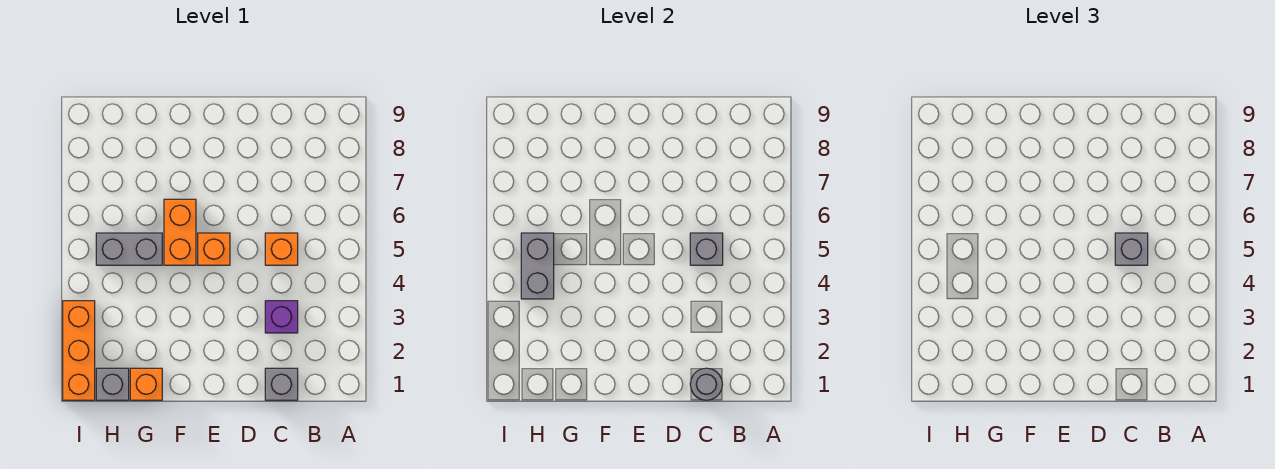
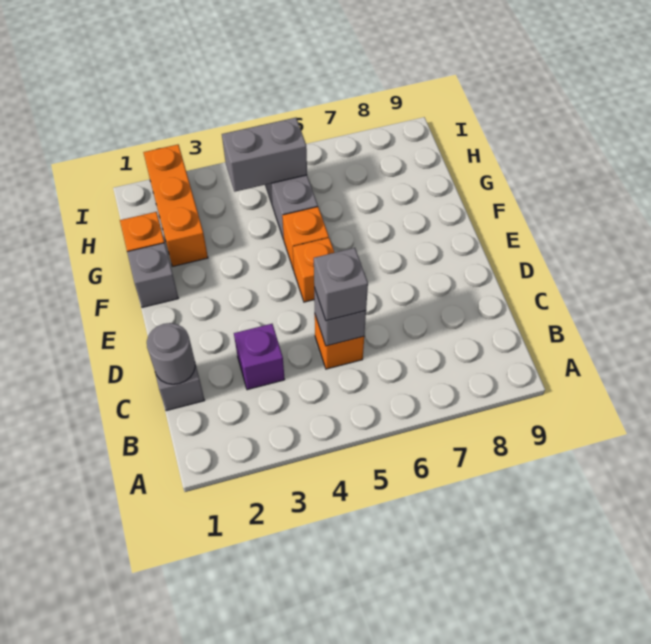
orange 1x2 brick [164,199,196,265] -> orange 1x1 brick [282,207,329,270]
grey 1x1 brick [96,368,129,400] -> grey 1x1 brick moved to [127,243,178,308]
orange 1x3 brick [63,301,95,400] -> orange 1x3 brick turned to [143,145,208,266]

